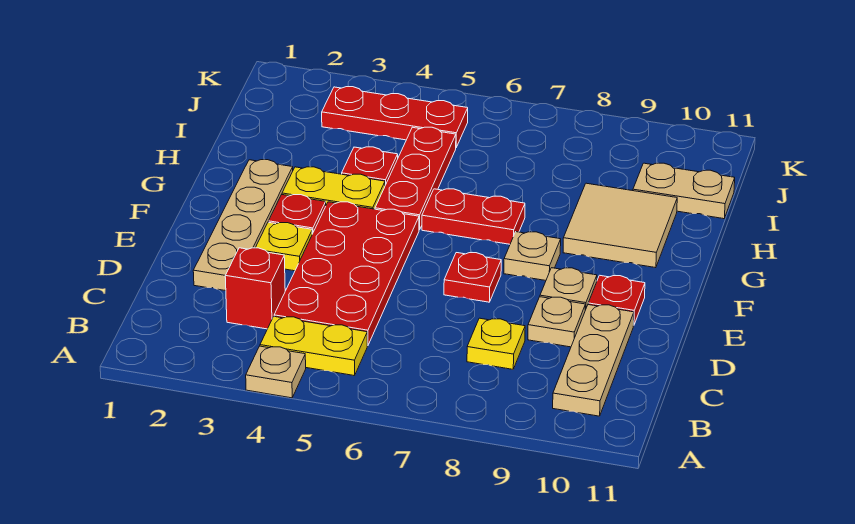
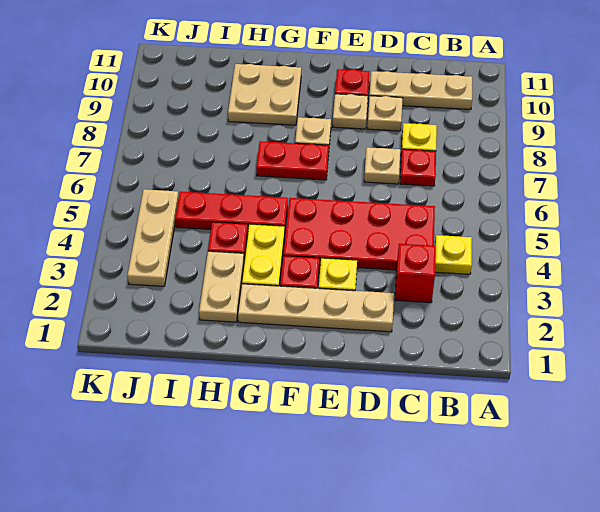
tan 1x1 plate [246,346,306,398] -> tan 1x1 plate moved to [364,147,400,184]
yellow 1x2 plate [260,317,367,376] -> yellow 1x1 plate [435,235,472,274]
red 1x1 plate [444,253,501,302] -> red 1x1 plate moved to [400,149,436,186]
red 1x2 plate [422,189,525,244] -> red 1x2 plate turned to [256,141,329,180]
tan 2x2 tile [563,183,677,268] -> tan 2x2 plate [228,64,301,125]
tan 1x2 plate [633,163,735,219] -> tan 1x2 plate moved to [199,251,244,322]
red 1x3 plate [322,87,468,147] -> tan 1x3 plate [127,189,179,286]

